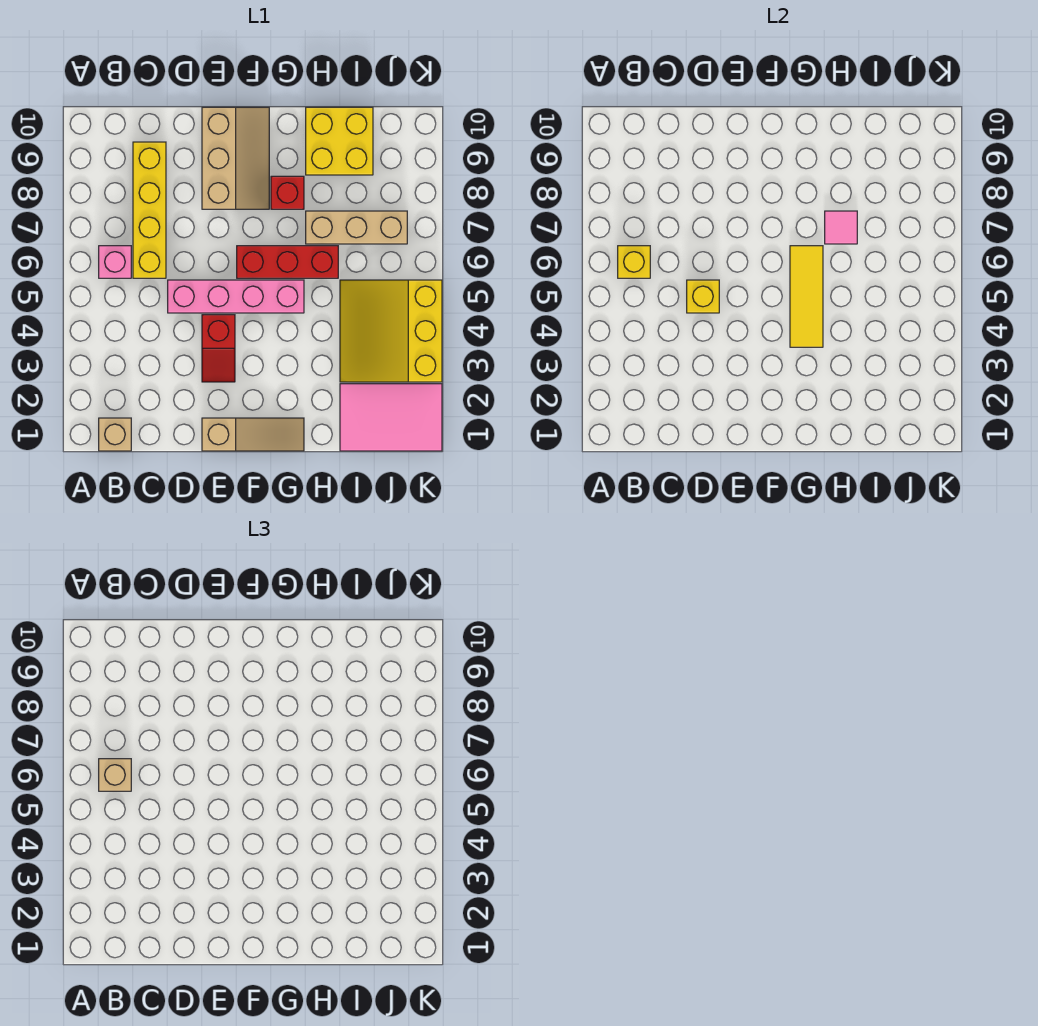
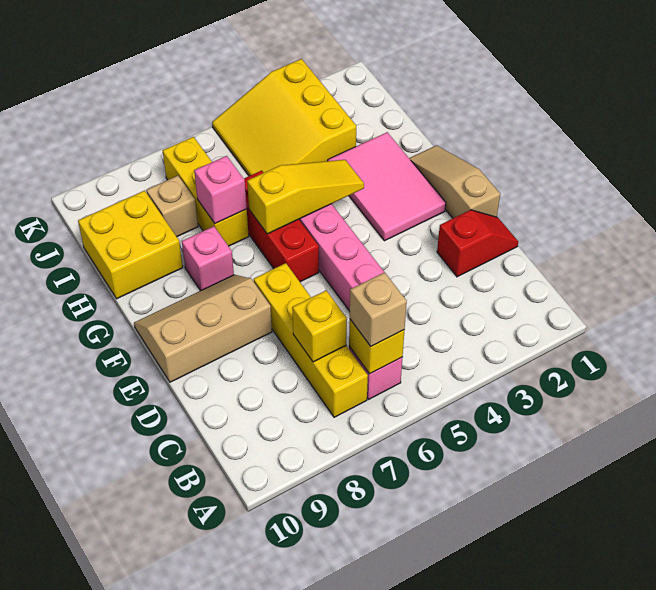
tan 1x1 brick [99,418,131,451] -> tan 1x1 brick moved to [146,176,198,237]
yellow 1x4 brick [133,142,166,278] -> yellow 1x4 brick turned to [254,263,368,417]
yellow 1x1 brick [687,280,719,313] -> yellow 1x1 brick moved to [292,291,347,362]
red 1x2 slope [202,315,235,382] -> red 1x2 slope moved to [437,210,518,277]
yellow 1x3 tile [790,246,823,347] -> yellow 1x3 slope [247,160,364,234]
red 1x1 brick [271,176,304,209] -> pink 1x1 brick [182,226,234,291]
tan 1x3 brick [306,211,407,244] -> yellow 1x3 brick [163,137,249,246]
pink 1x1 tile [825,211,857,244] -> pink 1x1 brick [194,156,247,224]
pink 2x3 tile [340,384,442,451] -> pink 2x3 tile moved to [328,132,446,241]
yellow 3x3 slope [340,280,442,382] -> yellow 3x3 slope turned to [212,59,356,176]

